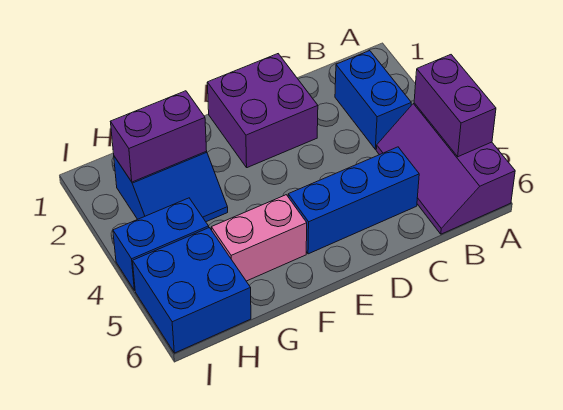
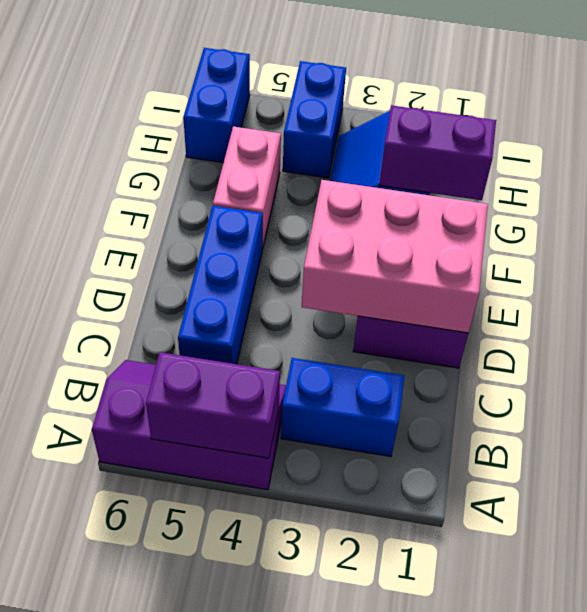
none -> pink 2x3 brick [302,180,488,333]
purple 1x2 brick [110,91,207,182] -> purple 1x2 brick turned to [379,105,496,200]
blue 2x2 brick [133,228,251,353] -> blue 1x2 brick [183,48,250,163]

